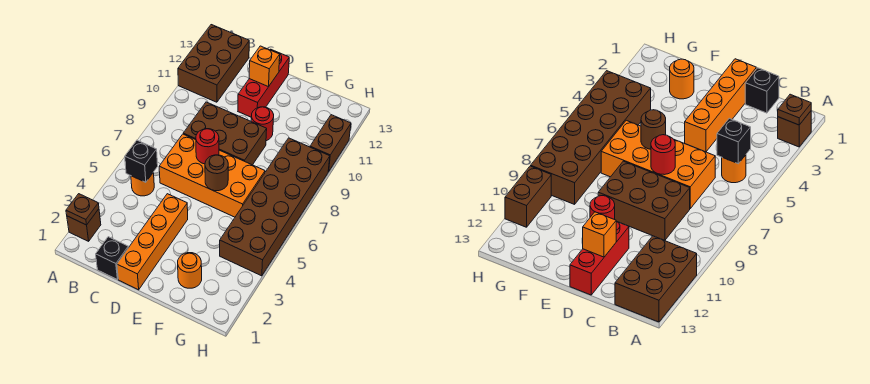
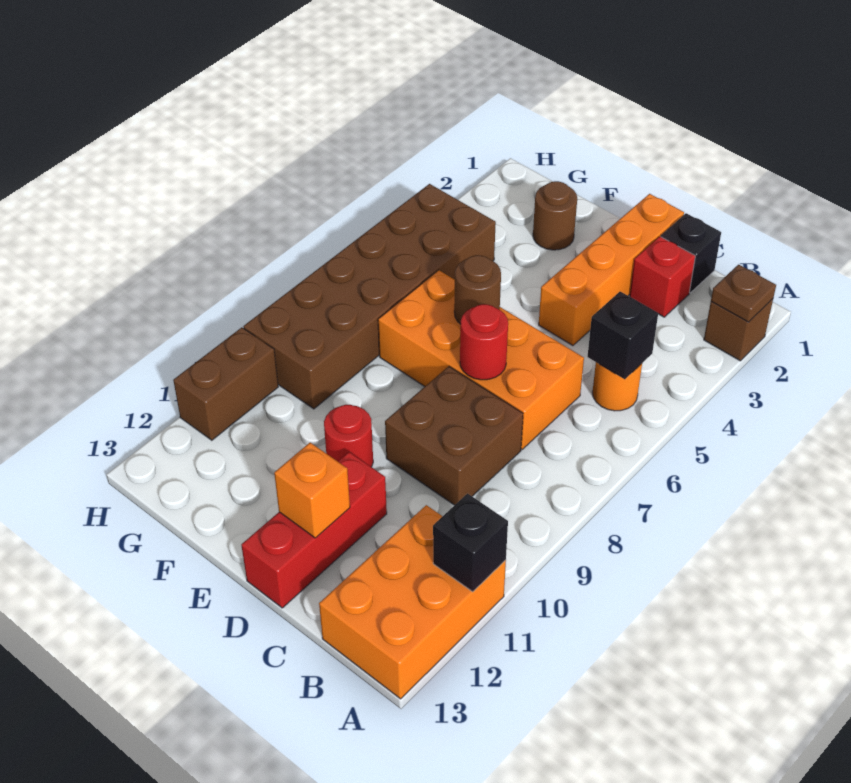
brown 2x3 brick [178,25,249,102] -> orange 2x3 brick [319,505,506,699]
none -> black 1x1 brick [433,494,508,592]
none -> red 1x1 brick [630,237,695,317]
brown 2x3 brick [183,102,267,165] -> brown 2x2 brick [385,366,523,505]
orange 1x1 round brick [178,253,202,288] -> brown 1x1 round brick [533,181,577,250]

